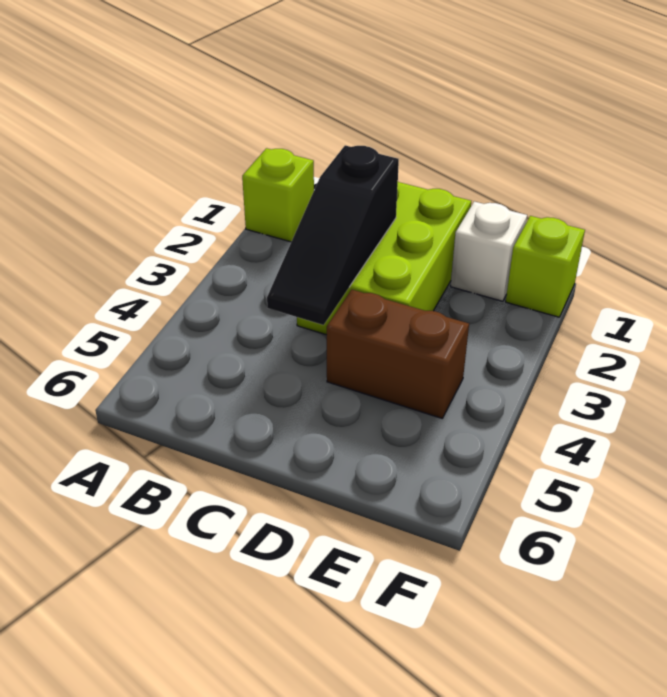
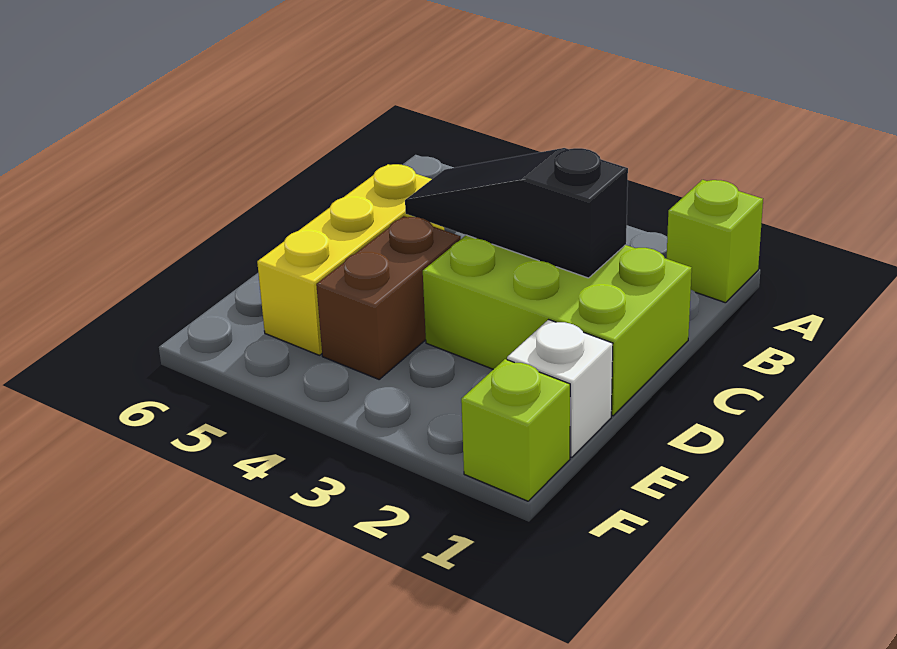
none -> yellow 1x3 brick [257,164,444,355]

